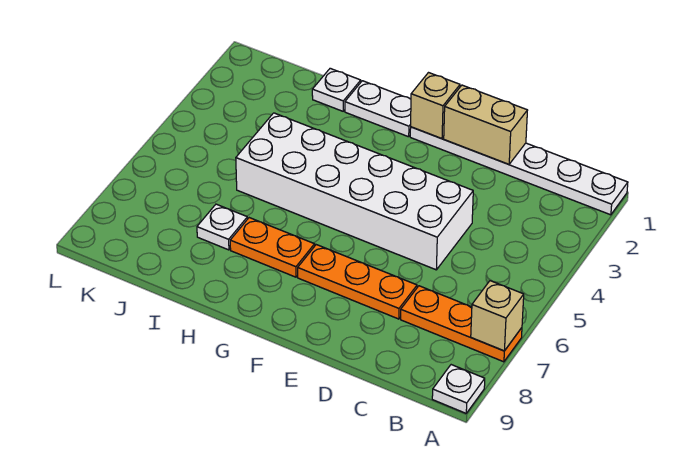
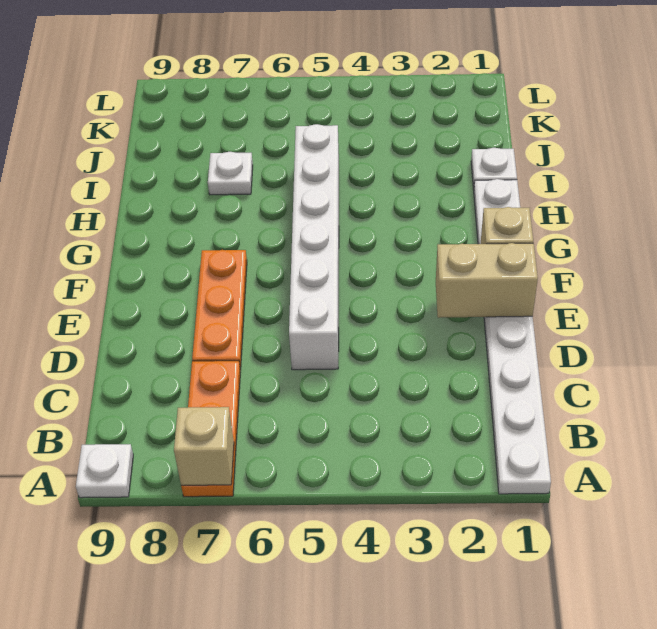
tan 1x2 brick [444,85,528,164] -> tan 1x2 brick turned to [436,243,538,318]
white 2x6 brick [236,113,473,270] -> white 1x6 brick [289,124,339,370]
orange 1x2 plate [230,218,315,277] -> none

